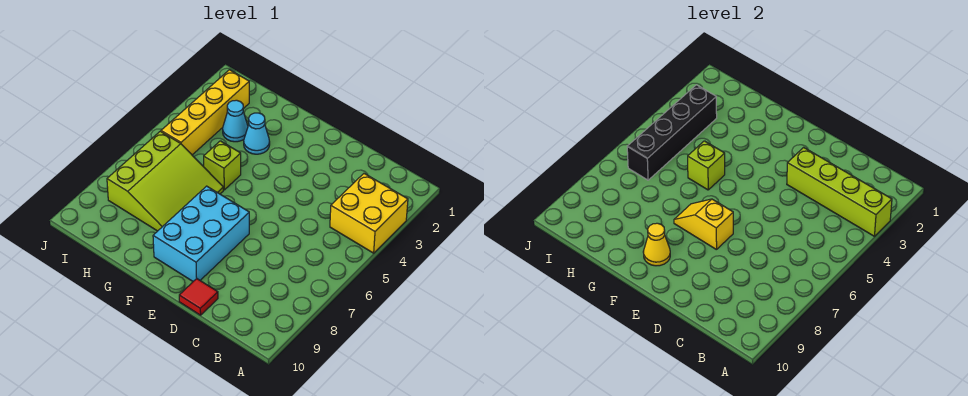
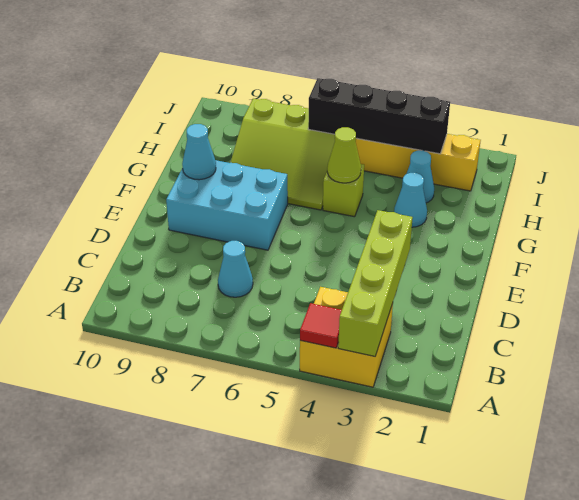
none -> cyan 1x1 cone [218,241,253,297]
red 1x1 tile [179,279,218,315] -> red 1x1 tile moved to [300,303,342,348]
yellow 1x2 slope [674,199,733,250] -> none
yellow 1x1 cone [643,223,670,266] -> cyan 1x1 cone [182,124,216,180]
lime 1x1 brick [688,141,725,190] -> lime 1x1 cone [327,127,361,183]

